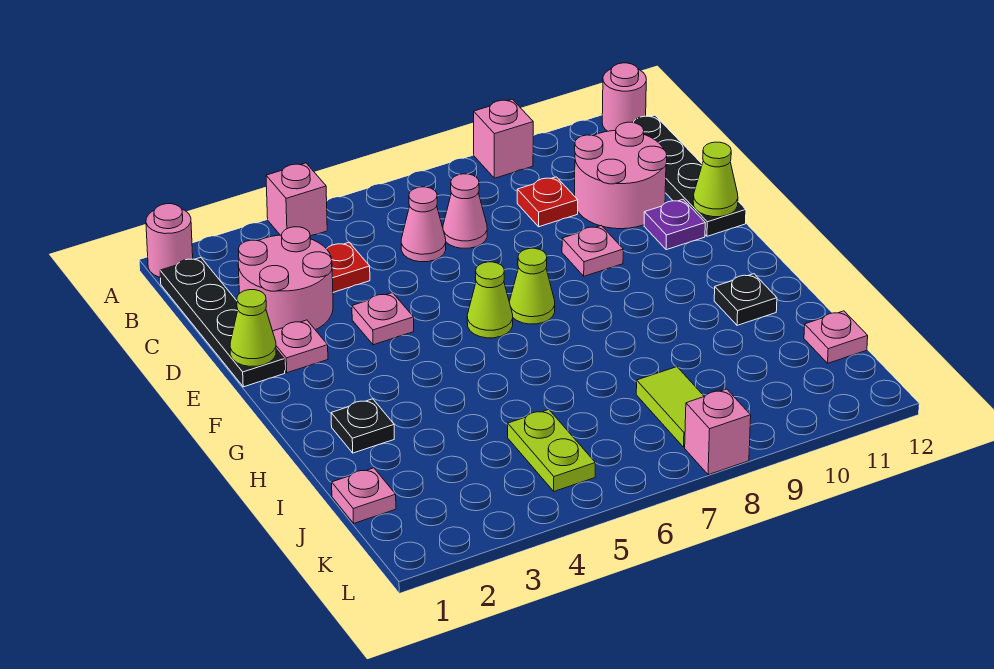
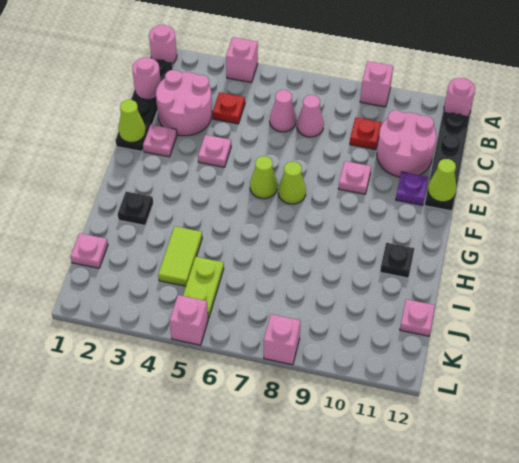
none -> pink 1x1 round brick [132,57,161,100]
lime 1x2 tile [636,367,704,447] -> lime 1x2 tile moved to [158,226,202,286]
none -> pink 1x1 brick [170,295,208,345]

